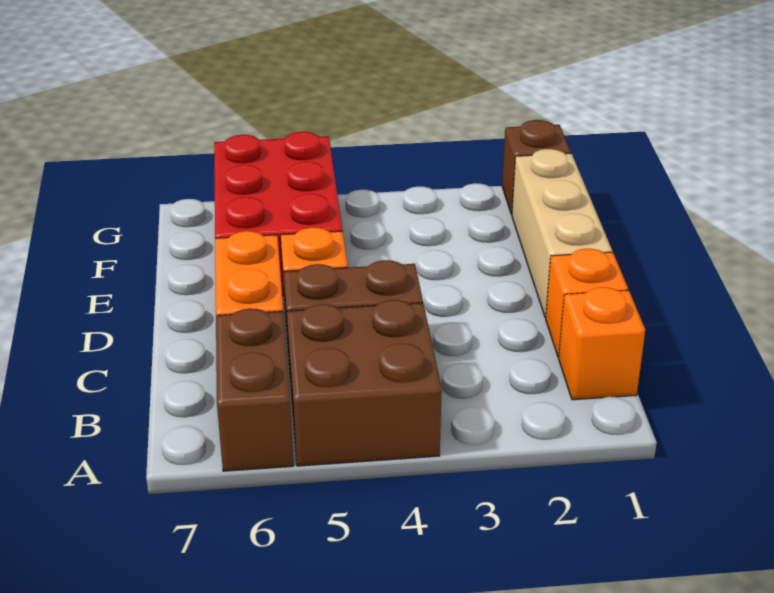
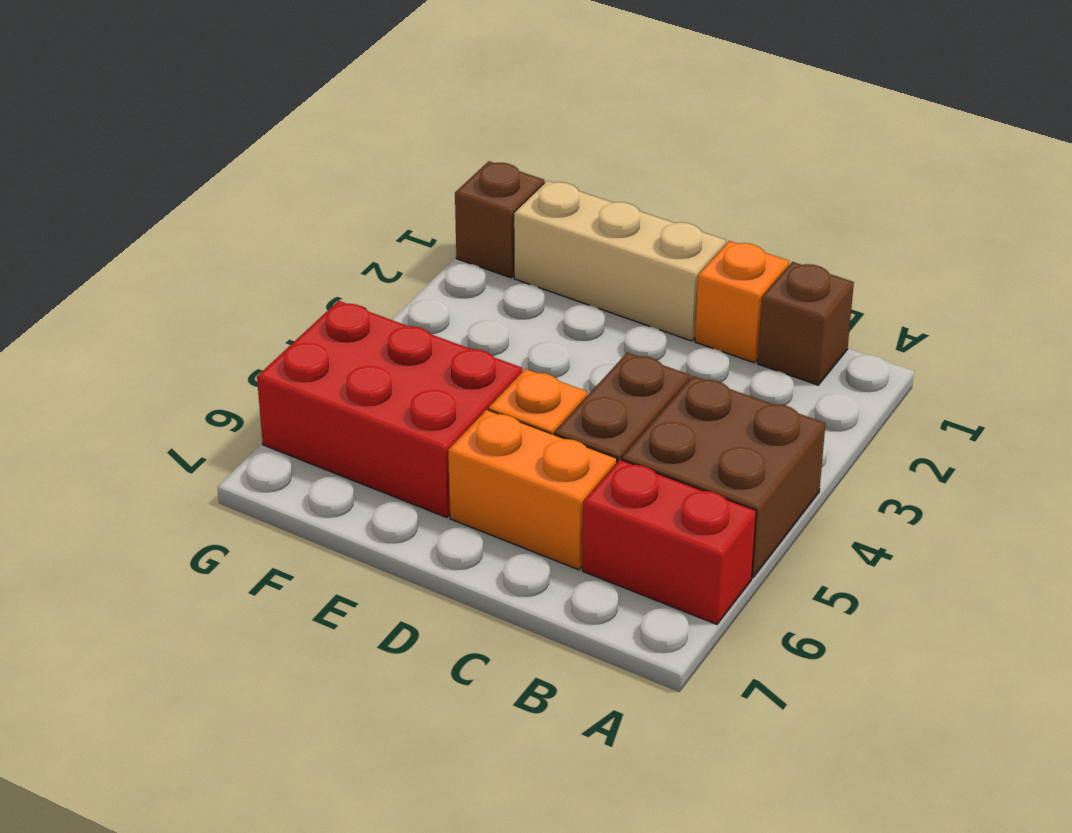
brown 1x2 brick [216,308,293,471] -> red 1x2 brick [582,460,756,624]
orange 1x1 brick [559,287,645,400] -> brown 1x1 brick [758,262,854,385]

